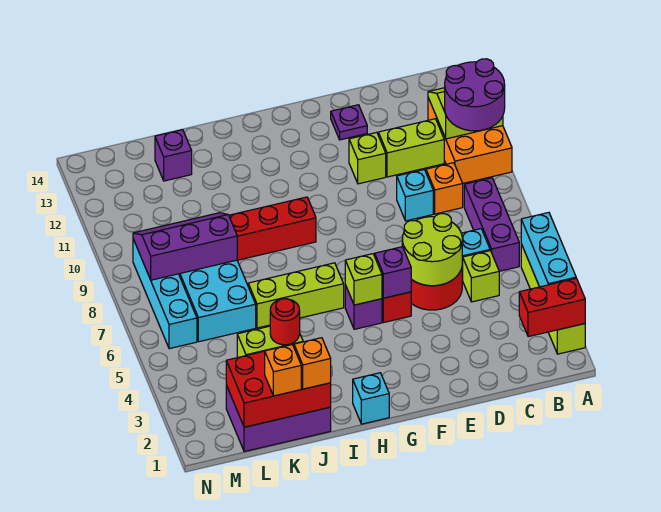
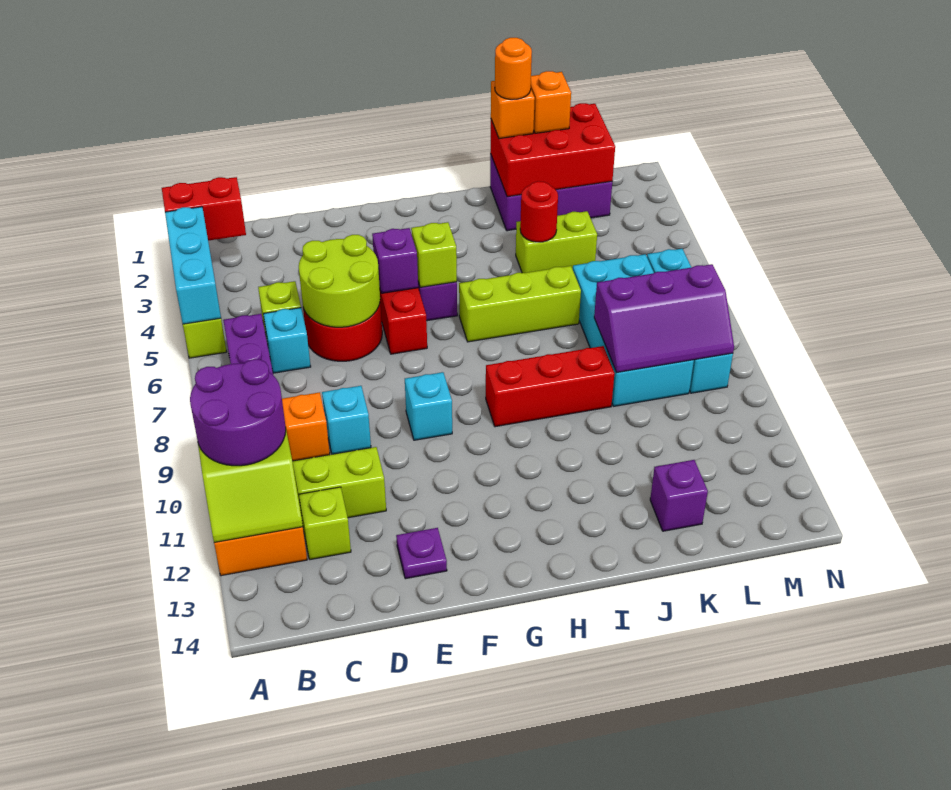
lime 1x1 brick [349,132,386,184] -> lime 1x1 brick moved to [299,487,351,560]
cyan 1x1 brick [353,373,389,424] -> cyan 1x1 brick moved to [405,372,452,440]
none -> orange 1x1 round brick [495,38,532,100]

